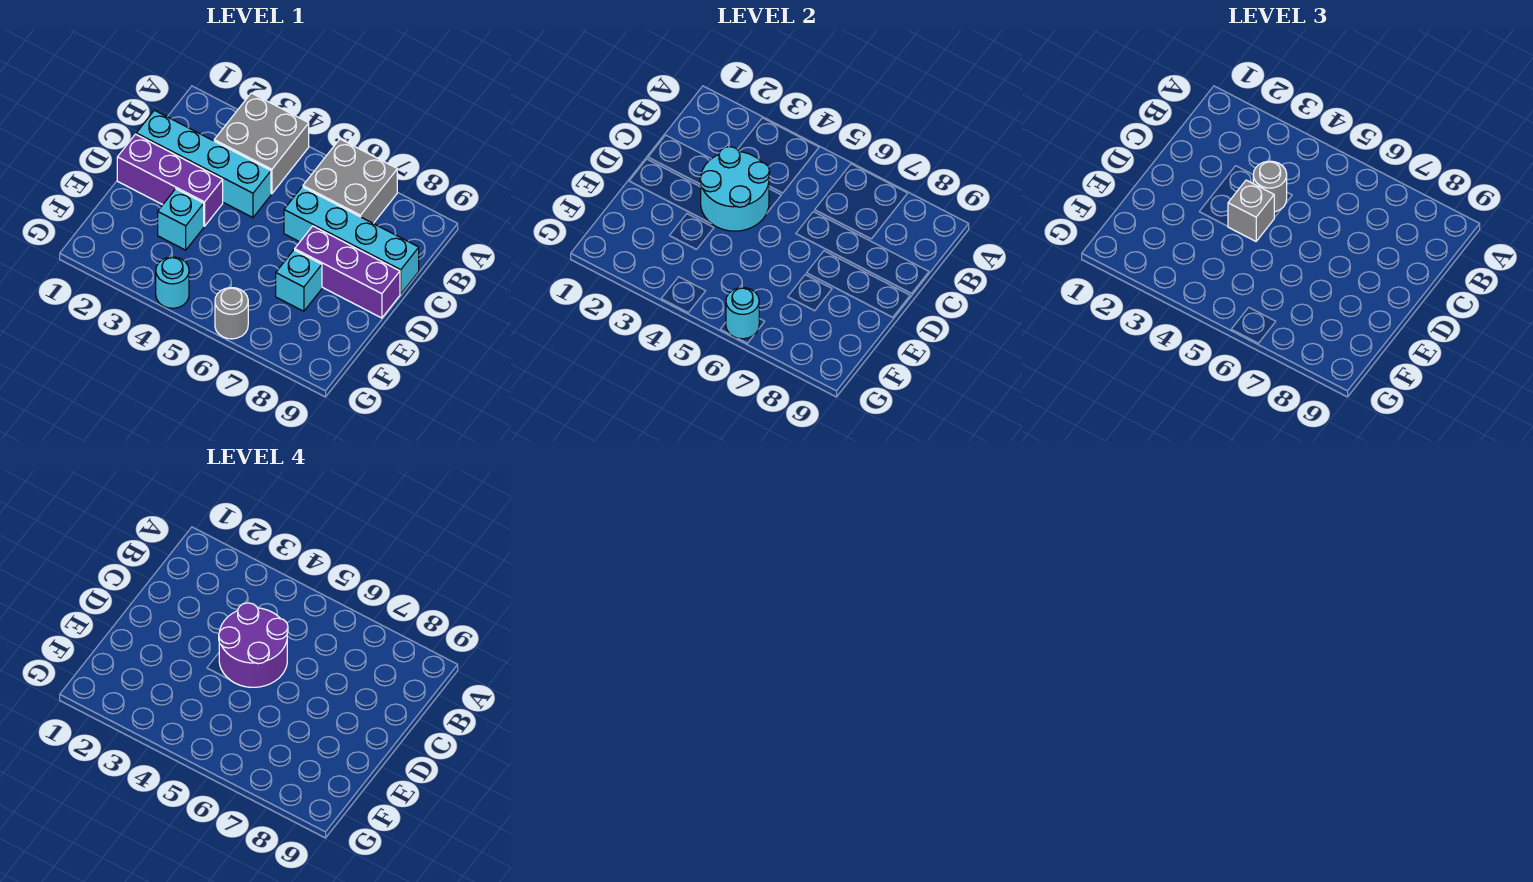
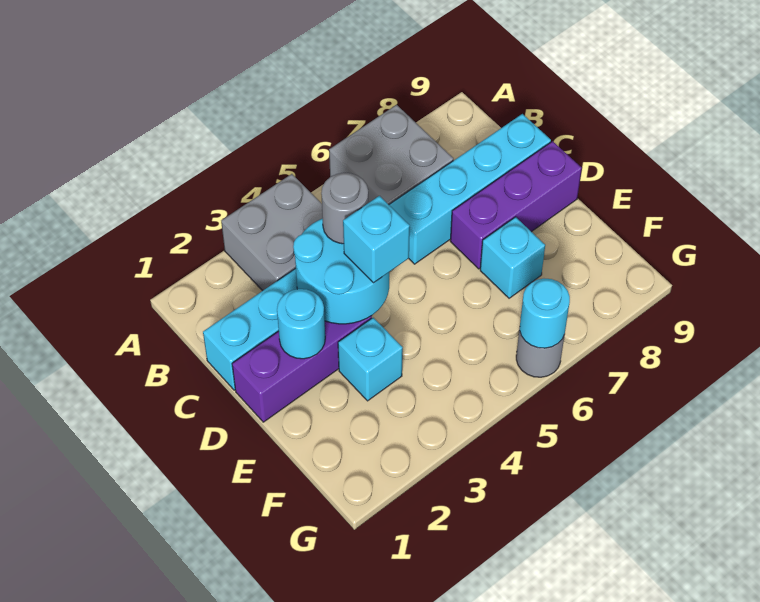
purple 2x2 round brick [219,603,288,687] -> none
grey 1x1 brick [1228,180,1274,241] -> cyan 1x1 brick [343,196,410,283]
cyan 1x1 round brick [156,257,189,308] -> cyan 1x1 round brick moved to [277,289,325,359]

